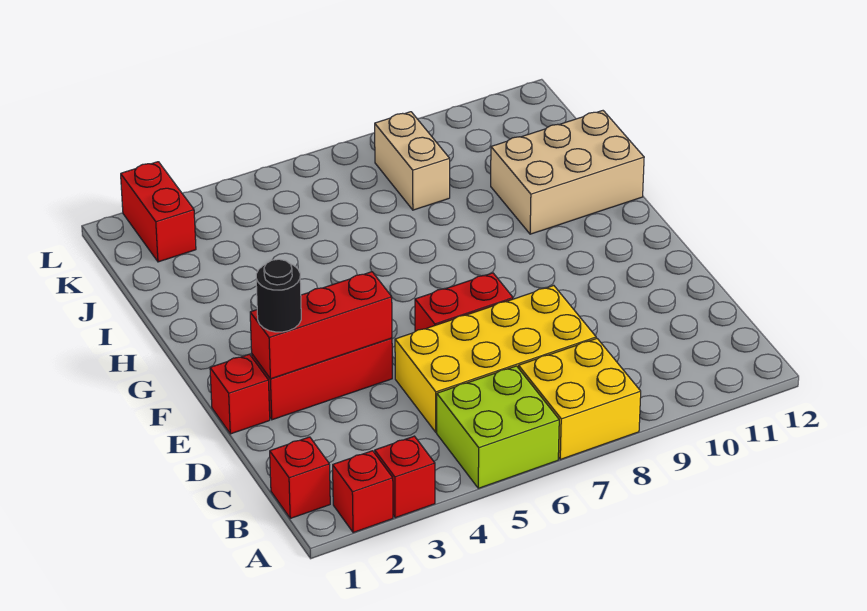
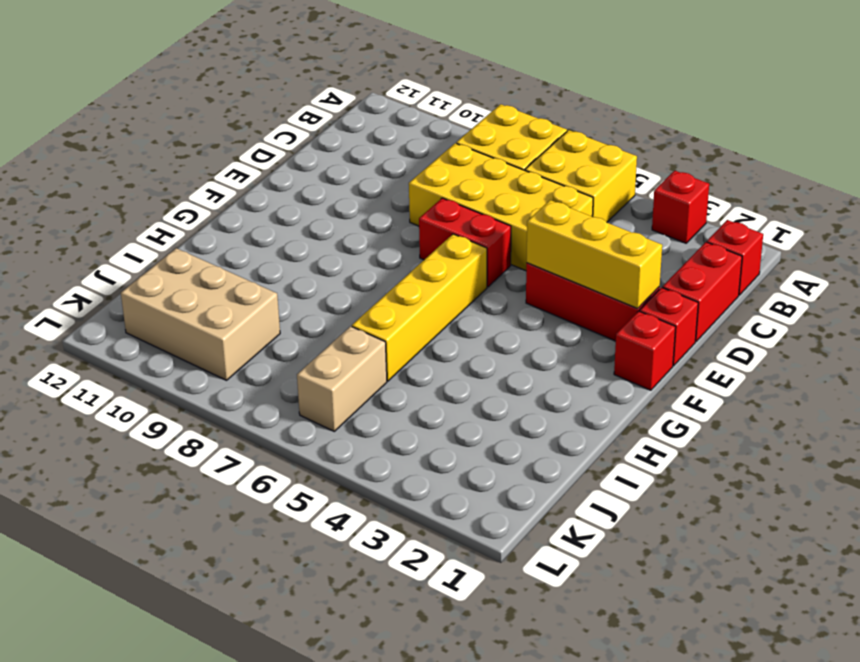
red 1x1 brick [333,451,393,533] -> red 1x1 brick moved to [614,311,676,390]
lime 2x2 brick [437,366,559,488] -> yellow 2x2 brick [525,130,637,222]
red 1x3 brick [250,272,392,379] -> yellow 1x3 brick [527,200,662,309]
black 1x1 round brick [256,259,301,332] -> none
none -> yellow 1x4 brick [352,234,487,381]
tan 2x3 brick [491,111,644,234] -> tan 2x3 brick moved to [121,248,280,380]
tan 1x2 brick [375,112,450,210] -> tan 1x2 brick moved to [297,326,387,431]
red 1x2 brick [121,162,196,262] -> red 1x2 brick moved to [662,242,742,341]

